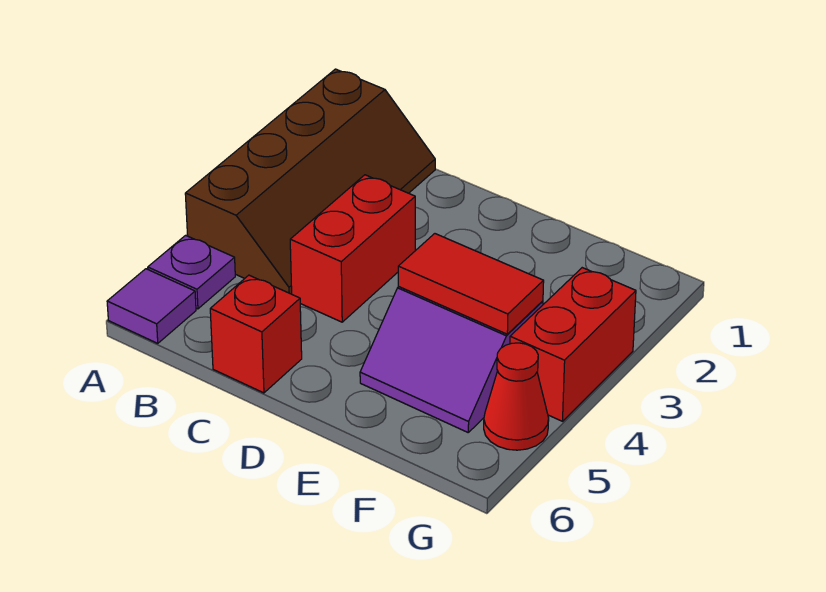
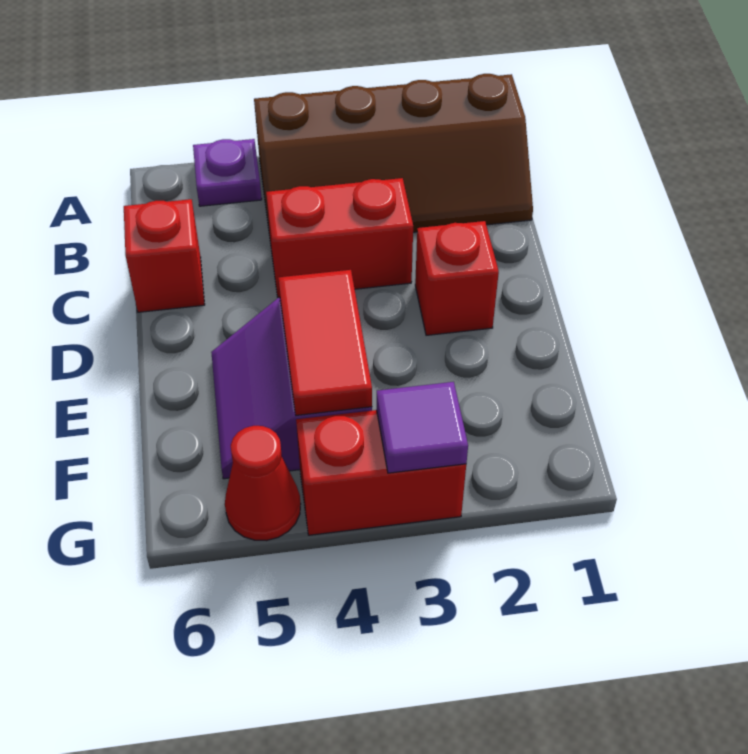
purple 1x1 tile [107,269,196,343] -> purple 1x1 tile moved to [377,382,468,473]
none -> red 1x1 brick [415,221,499,335]

